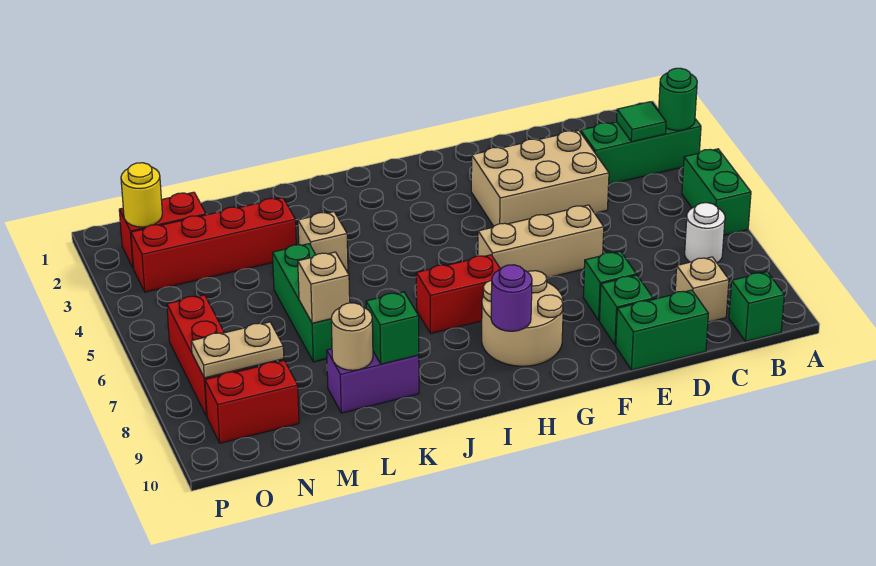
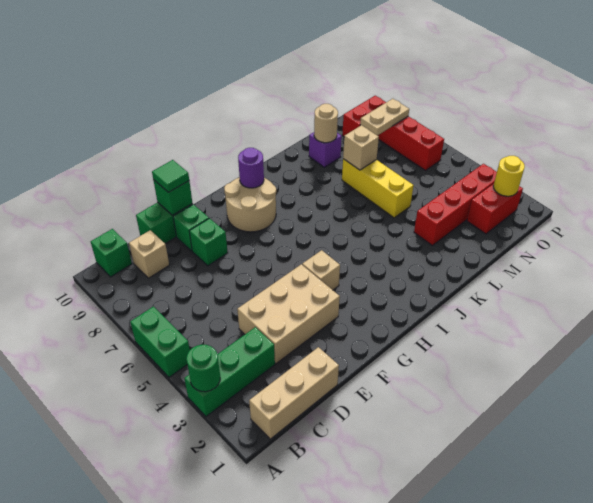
green 1x1 tile [617,102,666,142] -> green 1x1 tile moved to [152,160,189,192]
white 1x1 round brick [685,203,725,263] -> none
tan 1x3 brick [478,205,604,278] -> tan 1x3 brick moved to [249,347,339,439]
red 1x2 brick [416,255,500,334] -> none
tan 1x1 brick [298,212,348,271] -> tan 1x1 brick moved to [302,250,340,290]
purple 1x2 brick [327,349,419,413] -> purple 1x1 brick [309,132,342,167]
green 1x1 brick [366,292,419,364] -> green 1x1 brick moved to [153,180,192,215]
green 1x3 brick [272,244,332,362] -> yellow 1x3 brick [342,159,414,218]

